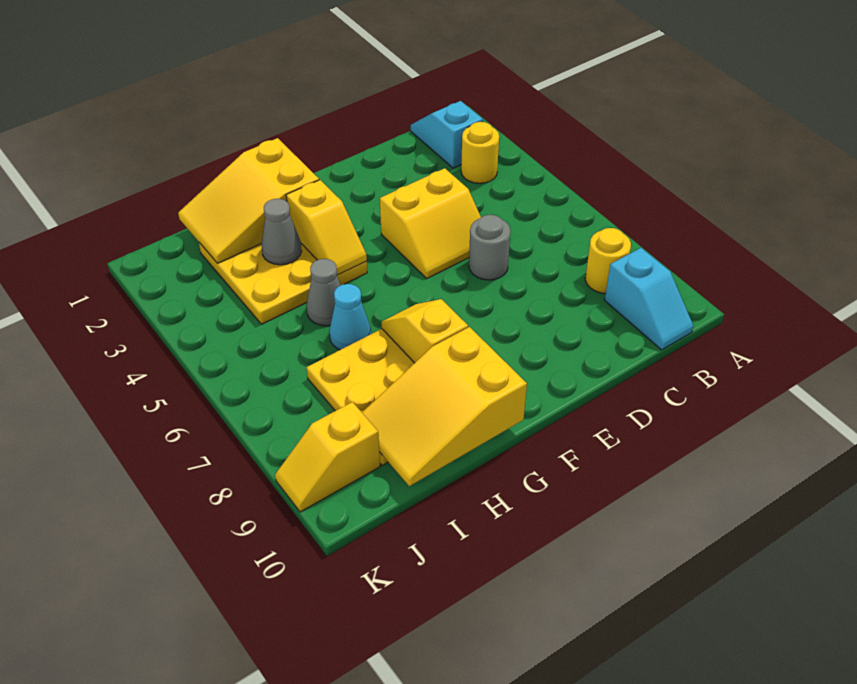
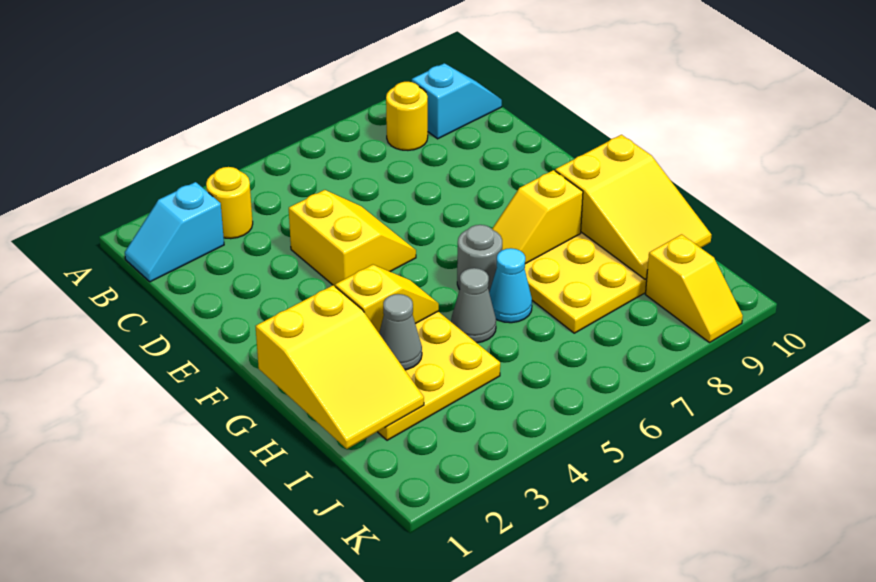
grey 1x1 round brick [469,215,510,280] -> grey 1x1 round brick moved to [457,225,502,292]

